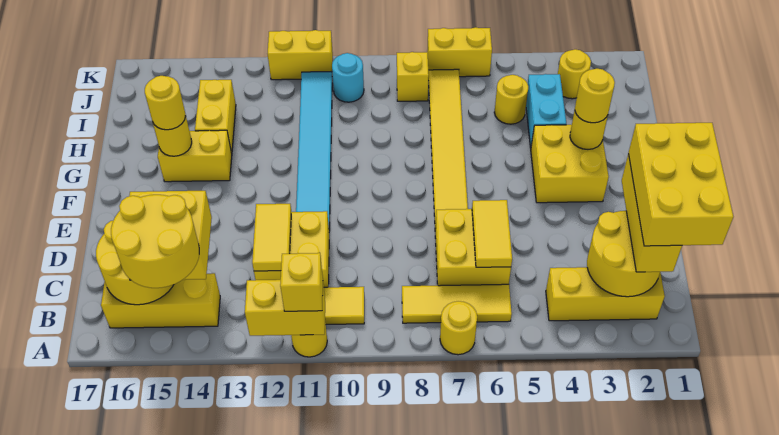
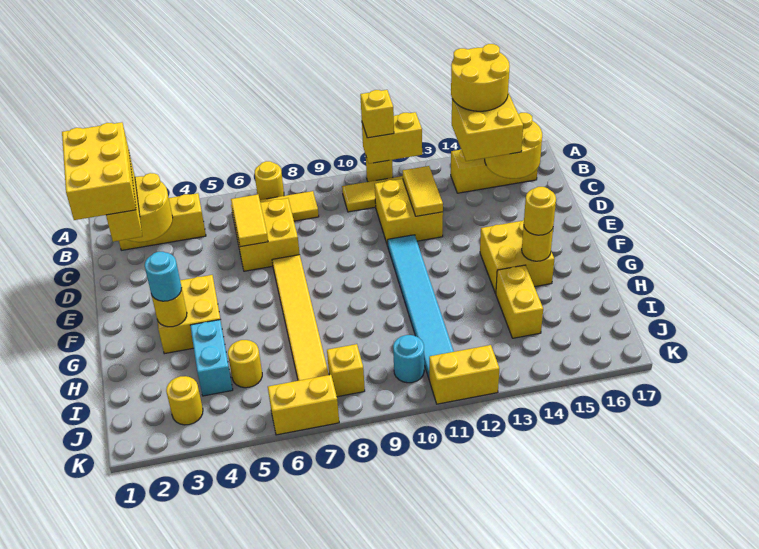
yellow 1x1 round brick [575,69,615,123] -> cyan 1x1 round brick [145,252,182,301]
yellow 1x2 brick [158,130,232,182] -> yellow 2x2 brick [480,220,554,293]

